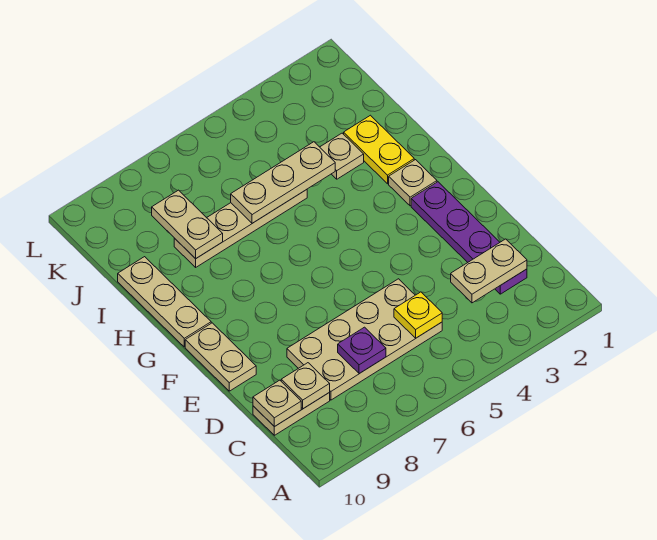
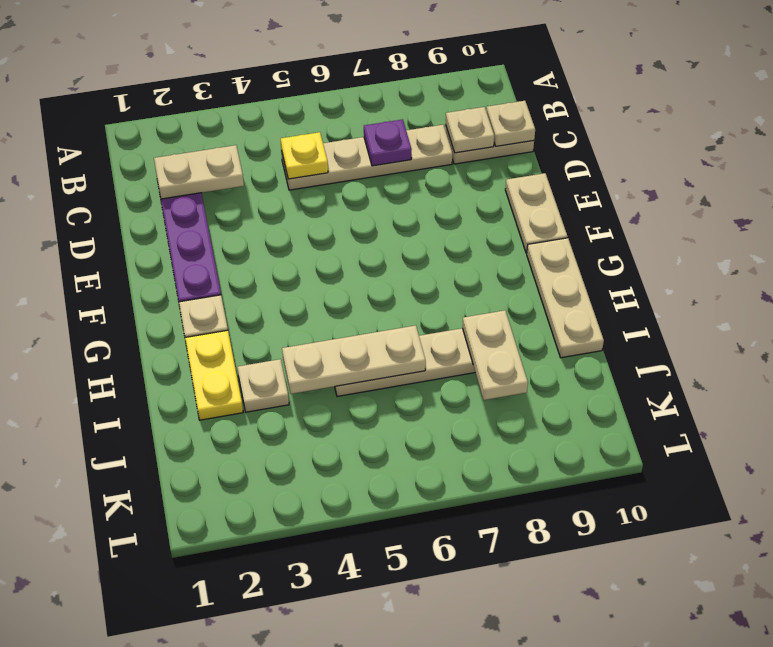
tan 2x4 plate [287,279,442,400] -> tan 1x4 plate [281,125,453,190]

